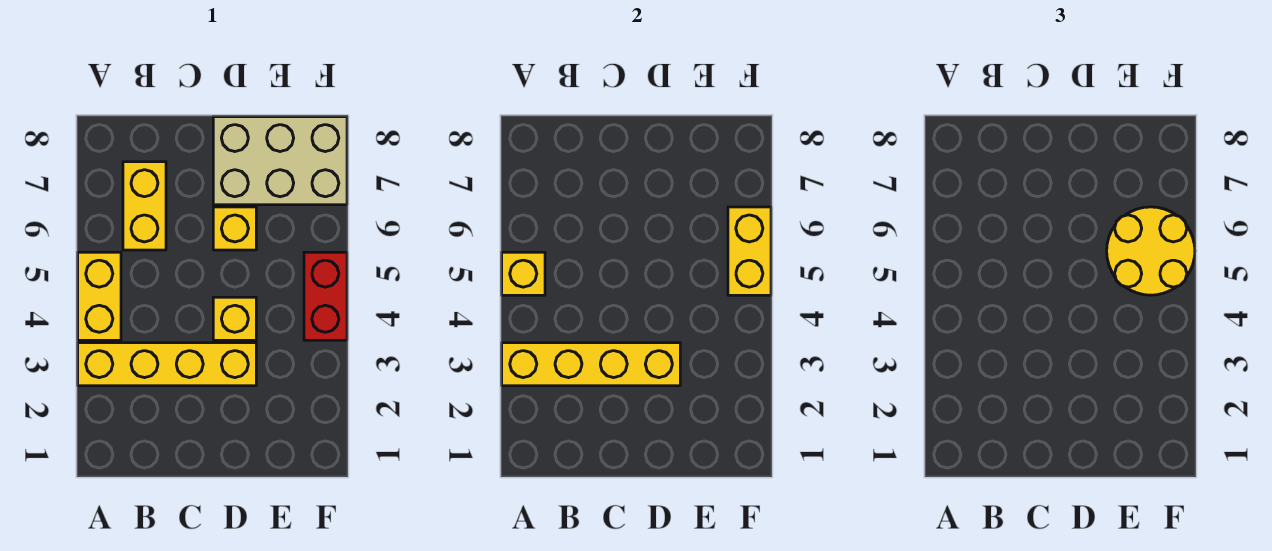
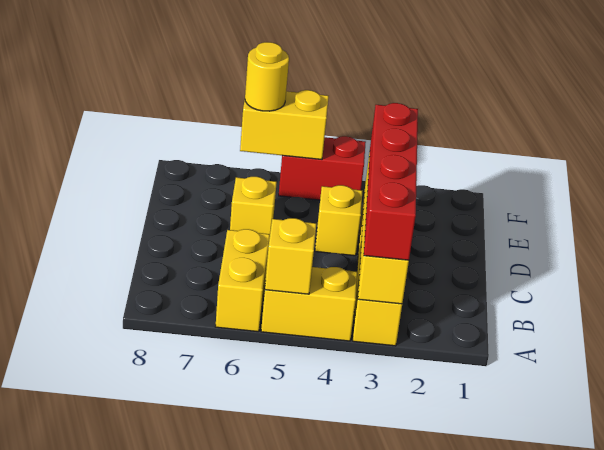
none -> red 1x4 brick [364,103,418,260]
yellow 1x2 brick [123,162,166,250] -> yellow 1x2 brick turned to [216,229,270,332]
tan 2x3 brick [213,117,347,205] -> none
yellow 2x2 round brick [1107,207,1195,295] -> yellow 1x1 round brick [245,42,289,111]

